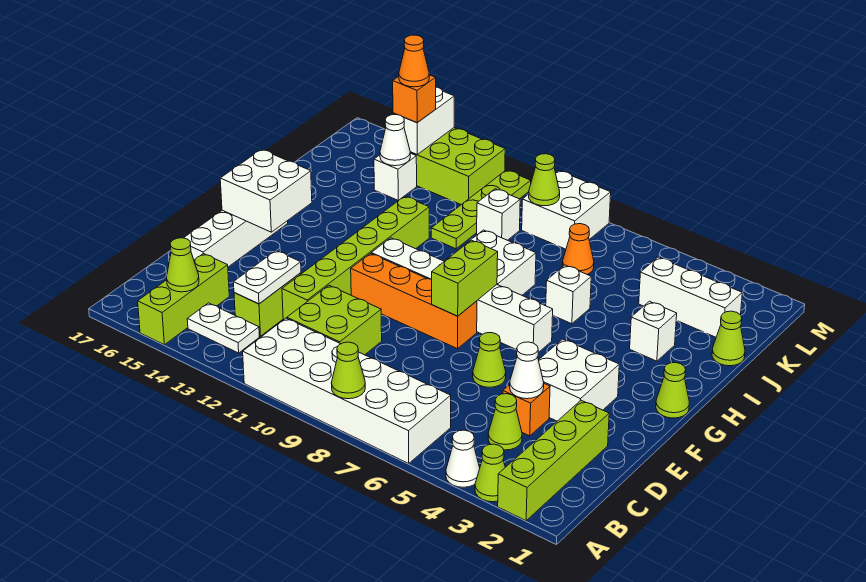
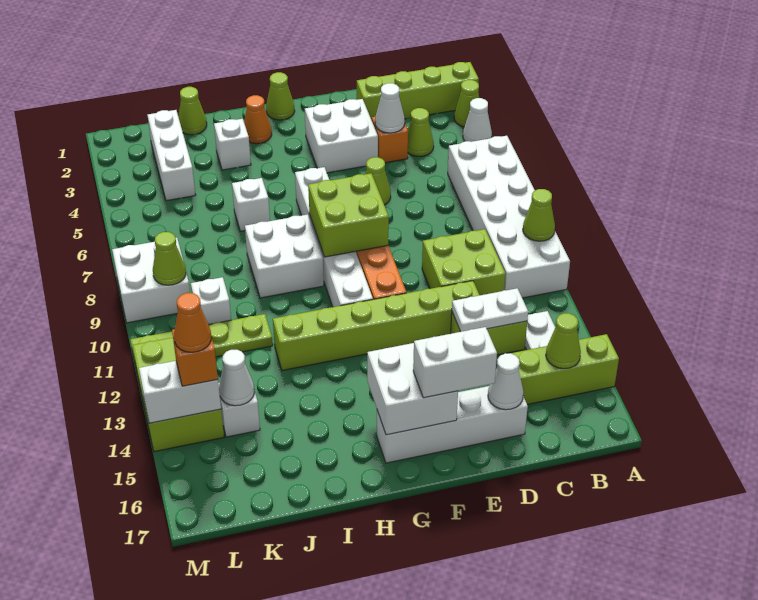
lime 1x1 cone [331,342,365,399] -> lime 1x1 cone moved to [523,189,555,241]
none -> white 1x1 cone [488,353,523,410]
none -> white 1x2 brick [413,327,497,398]
lime 1x2 brick [431,240,498,316] -> lime 2x2 brick [308,173,389,257]
orange 1x1 cone [562,224,594,275] -> orange 1x1 cone moved to [244,95,272,144]

